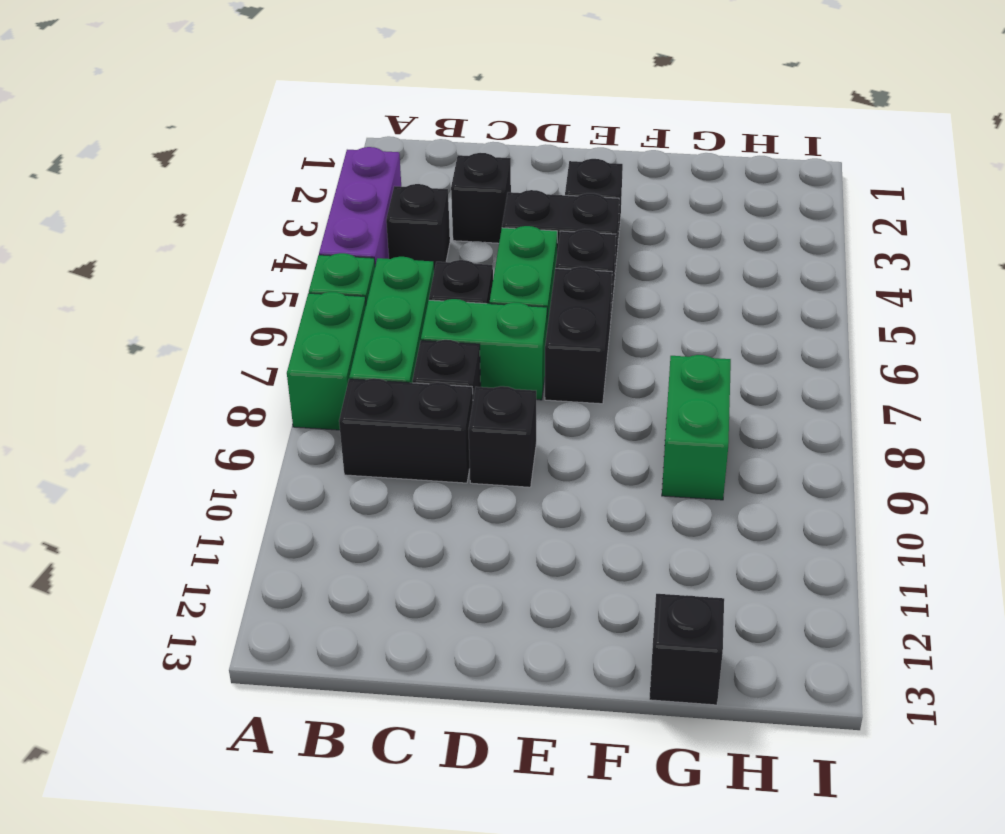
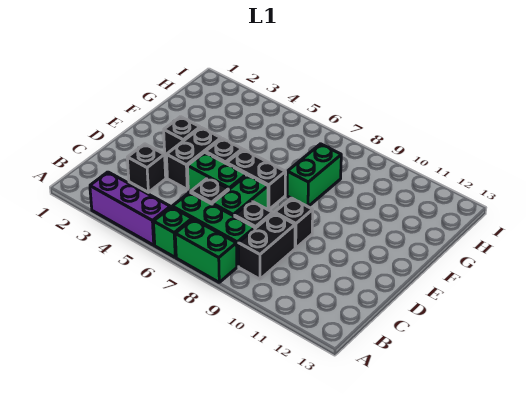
black 1x1 brick [386,184,450,270] -> none
green 1x2 brick [662,355,731,500] -> green 1x2 brick turned to [287,144,341,207]
black 1x1 brick [649,594,724,705] -> none

